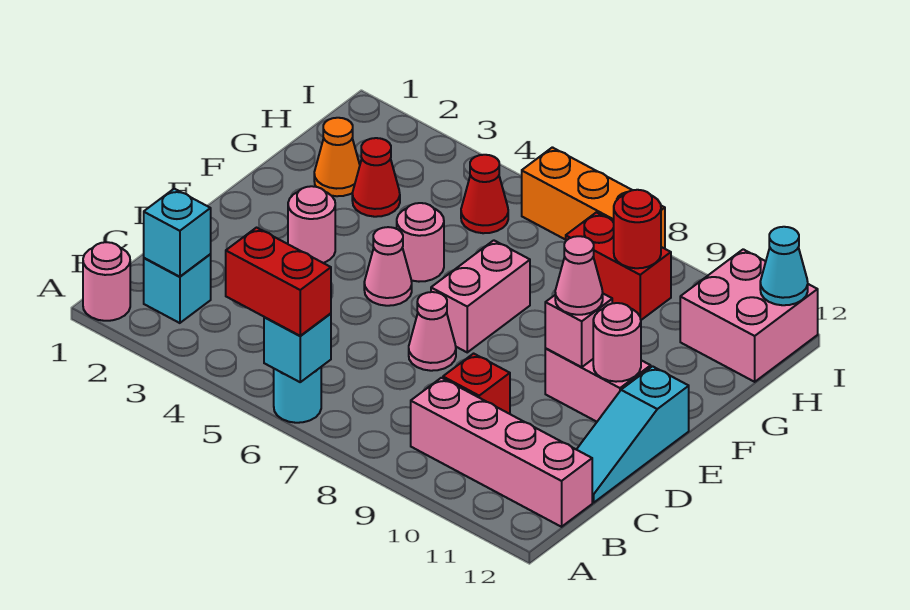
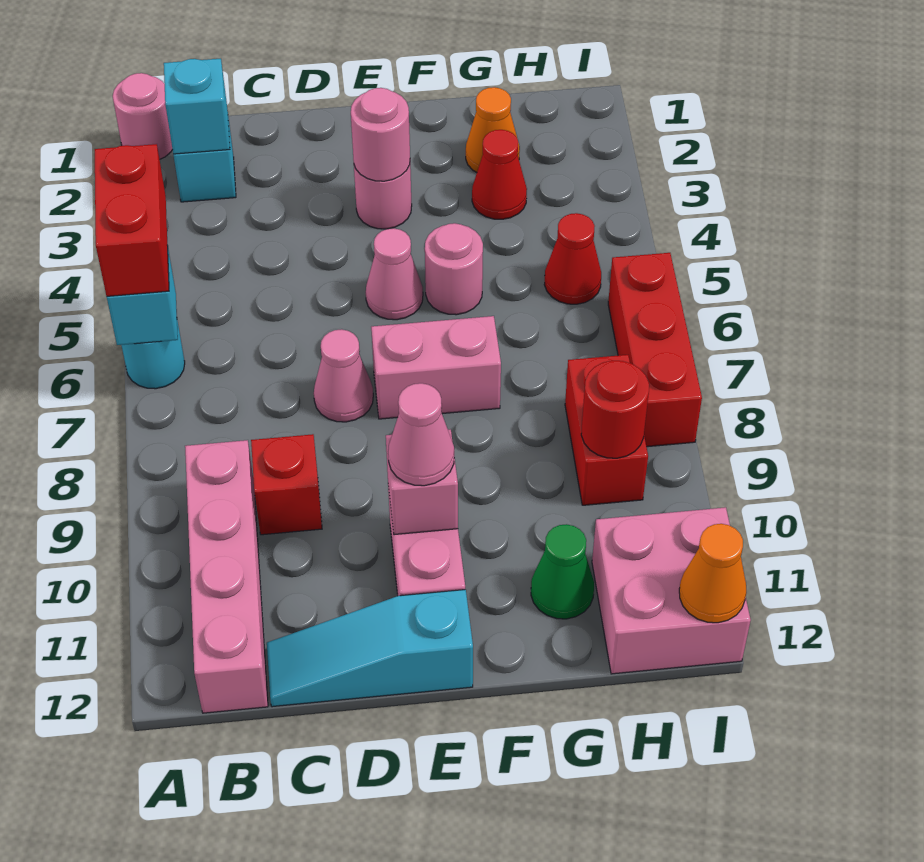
pink 1x1 round brick [593,303,641,382] -> pink 1x1 round brick moved to [351,88,410,181]
none -> green 1x1 cone [531,524,594,619]
orange 1x3 brick [522,147,665,249] -> red 1x3 brick [608,253,702,447]
cyan 1x1 cone [760,227,808,305] -> orange 1x1 cone [679,524,746,623]

